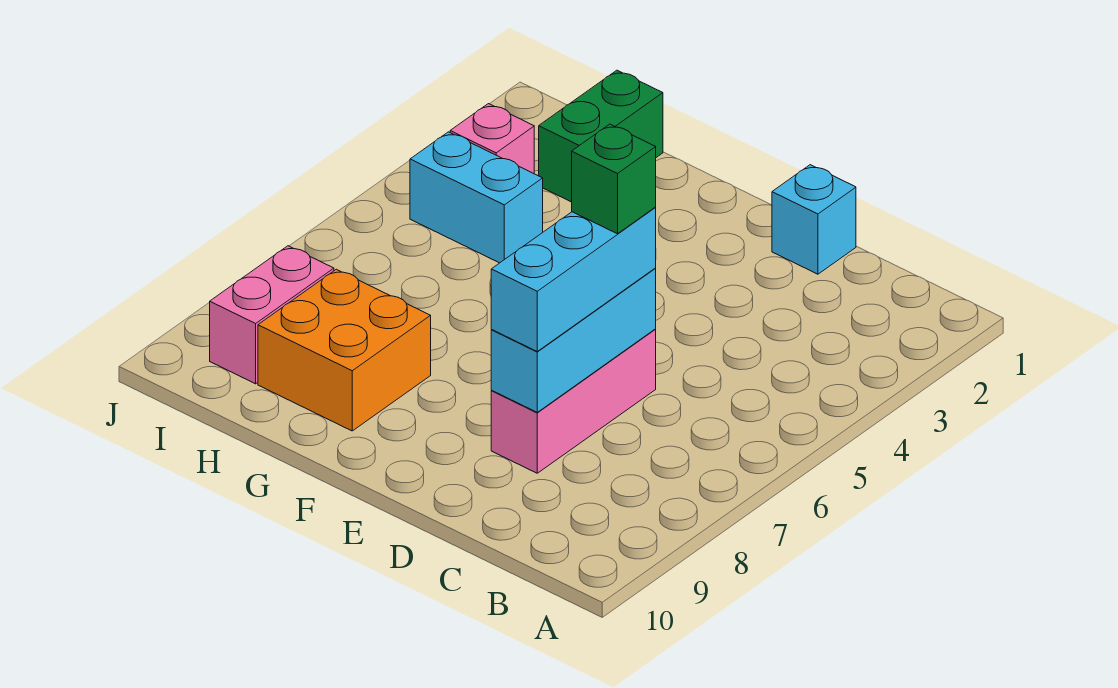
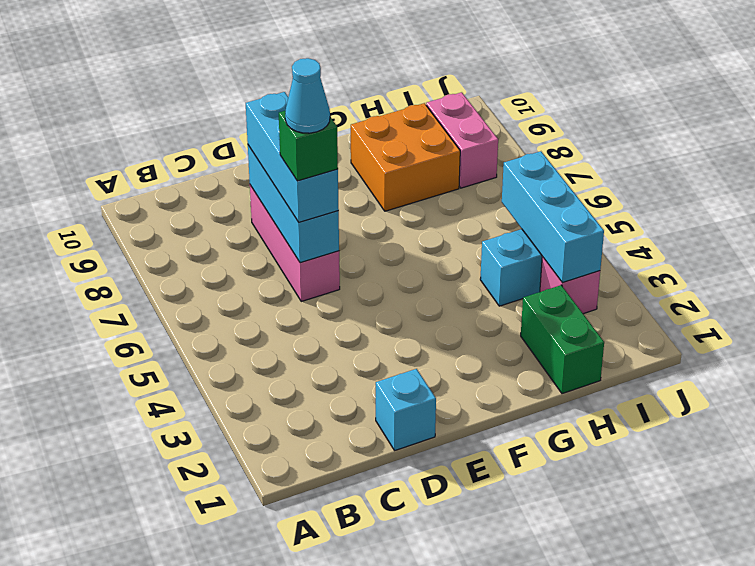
none -> cyan 1x1 cone [285,58,330,133]
none -> cyan 1x3 brick [502,151,604,283]

